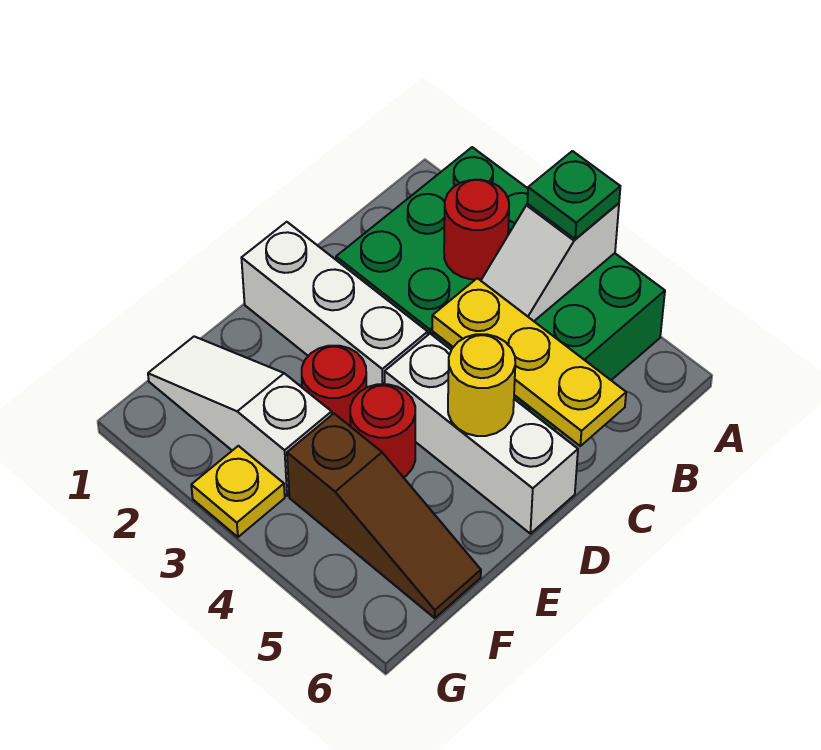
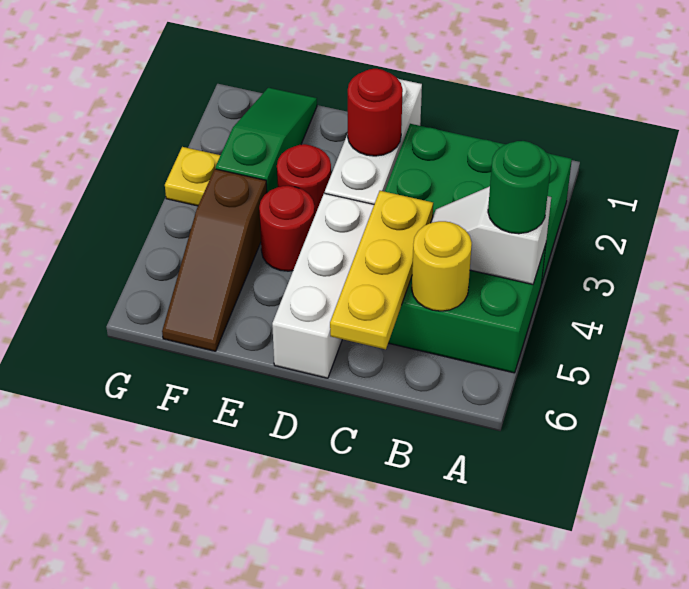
green 1x1 plate [527,151,620,239] -> green 1x1 round brick [488,141,551,234]
red 1x1 round brick [444,180,509,279] -> red 1x1 round brick moved to [348,69,403,156]
yellow 1x1 round brick [448,334,515,436] -> yellow 1x1 round brick moved to [412,221,472,311]
white 1x3 slope [148,336,332,496] -> green 1x3 slope [215,88,317,193]

